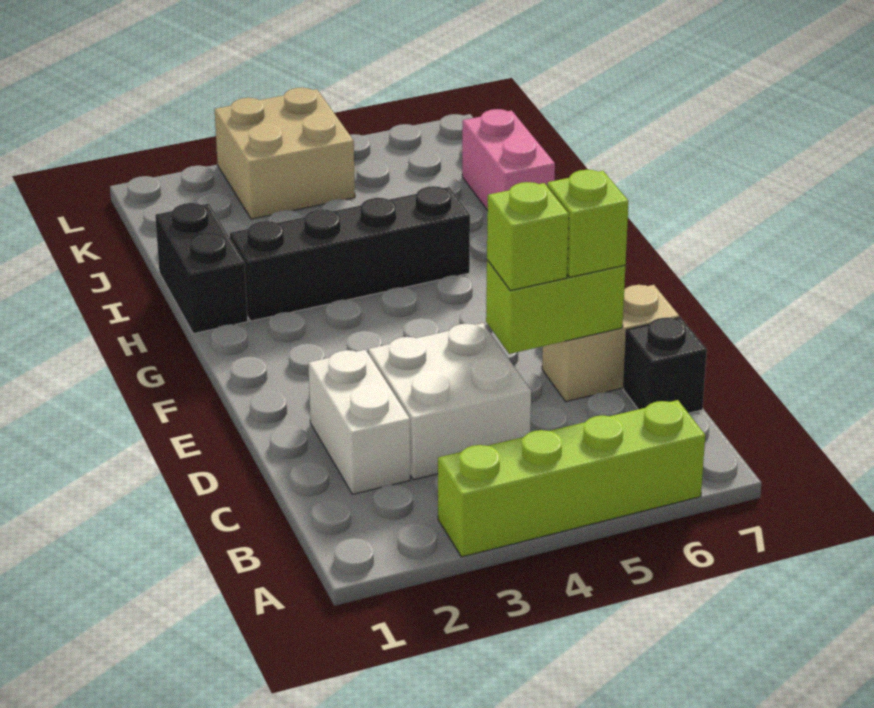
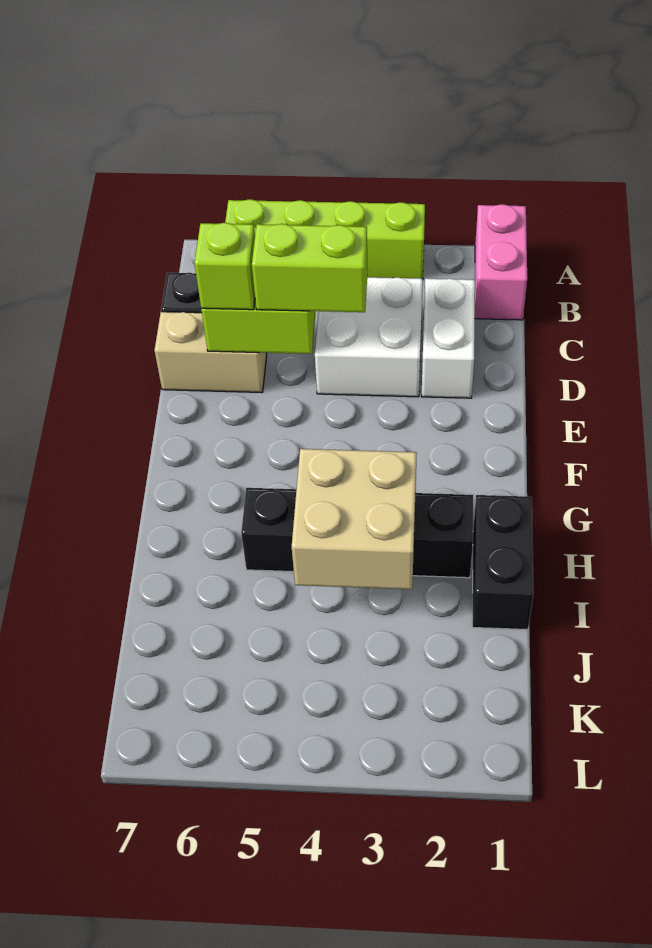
lime 1x1 brick [487,182,569,291] -> lime 1x2 brick [252,224,368,312]
pink 1x2 brick [462,109,555,210] -> pink 1x2 brick moved to [475,204,527,320]
tan 2x2 brick [215,88,355,219] -> tan 2x2 brick moved to [292,449,417,589]

